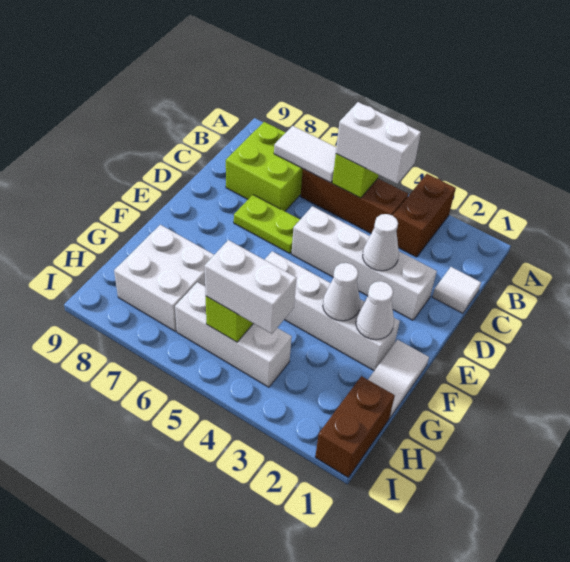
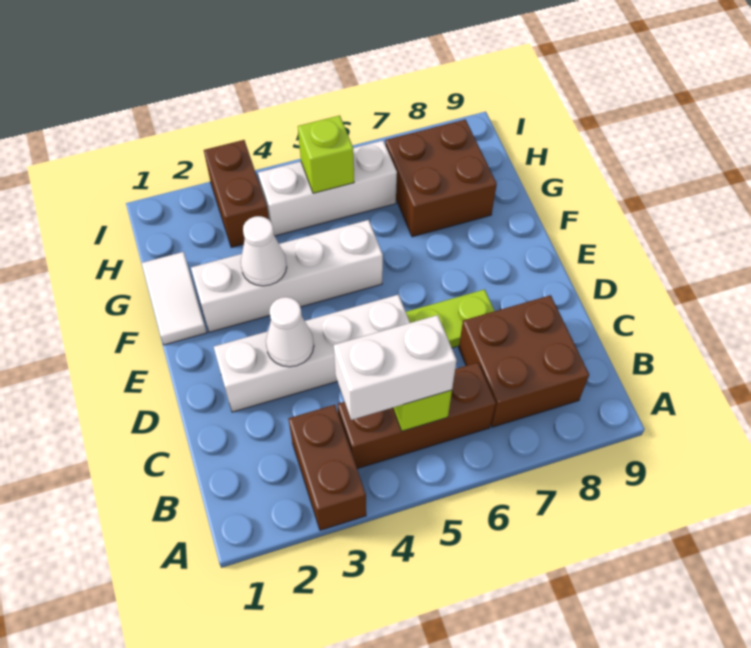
white 1x2 tile [274,126,336,183] -> none
lime 2x2 brick [226,122,303,211] -> brown 2x2 brick [459,295,589,427]
white 1x1 tile [432,267,481,313] -> none
white 1x1 cone [356,281,394,340] -> none
white 2x2 brick [114,225,214,331] -> brown 2x2 brick [385,119,497,237]
brown 1x2 brick [315,376,395,477] -> brown 1x2 brick moved to [204,140,269,248]
white 1x2 brick [205,240,297,334] -> none

